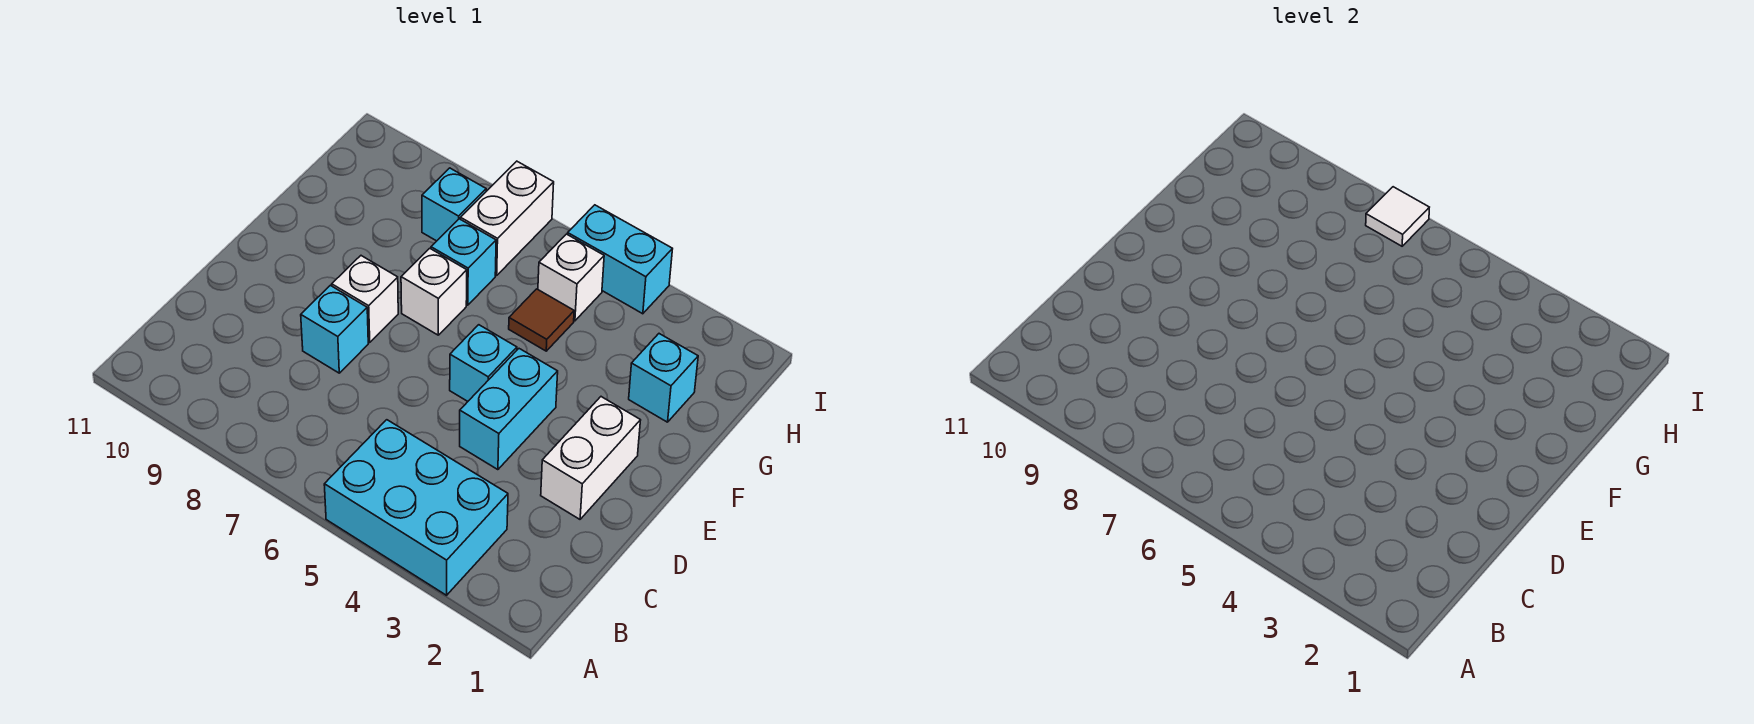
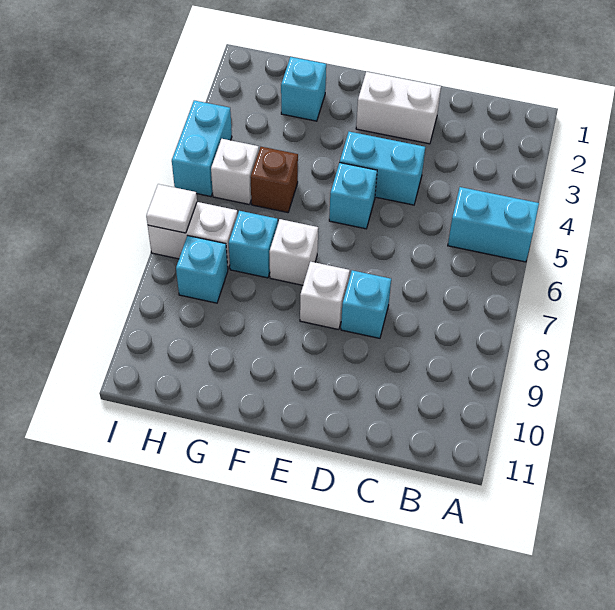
cyan 2x3 brick [324,420,508,595] -> cyan 1x2 brick [448,187,539,262]
brown 1x1 tile [509,289,574,351] -> brown 1x1 brick [250,147,298,213]

